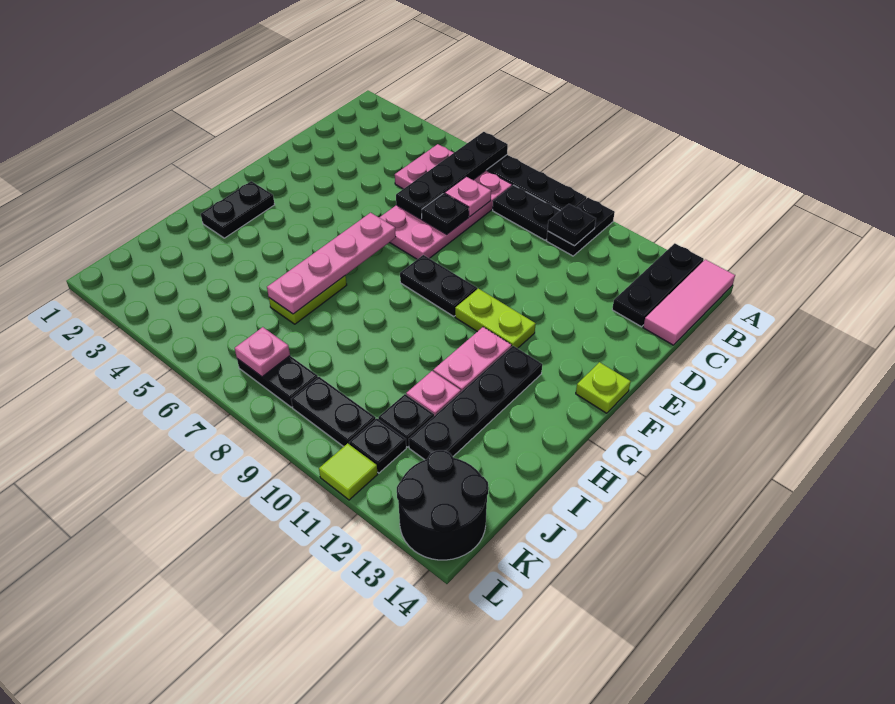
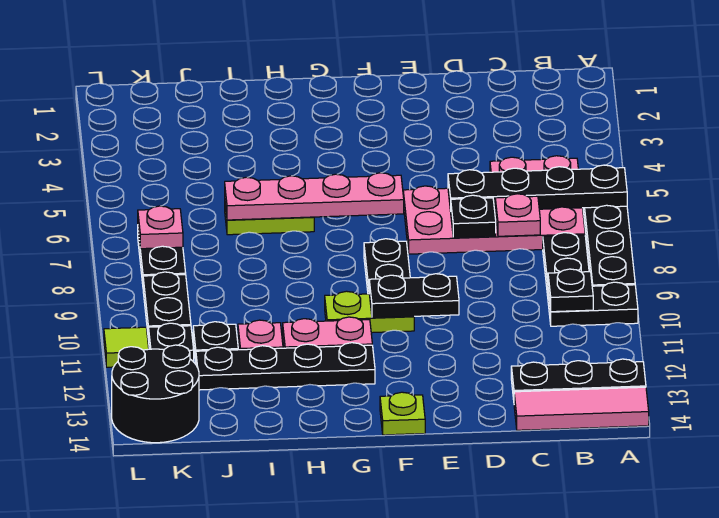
lime 1x2 plate [455,289,536,348] -> lime 1x2 plate turned to [325,291,414,333]
black 1x2 plate [201,181,275,238] -> black 1x2 plate moved to [369,274,459,318]

